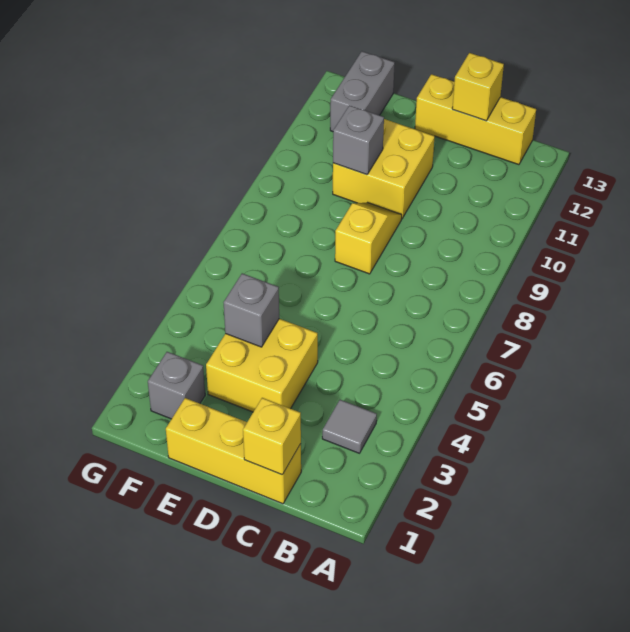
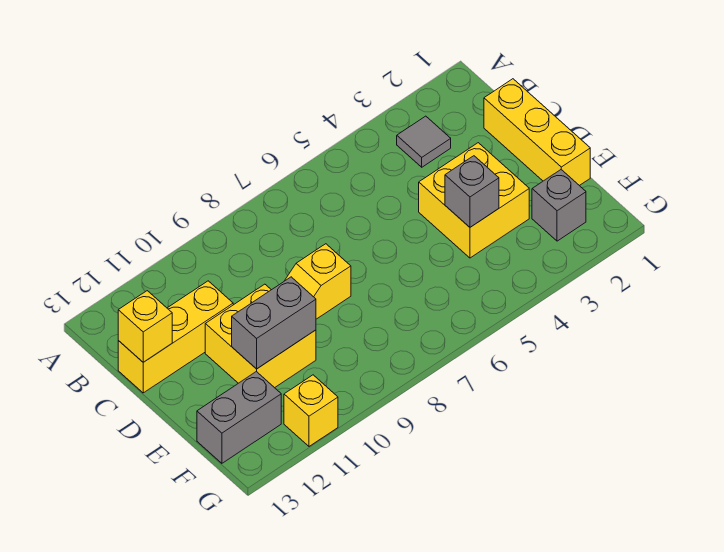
yellow 1x3 brick [415,74,536,165] -> yellow 1x3 brick turned to [118,281,233,393]
yellow 1x1 brick [243,398,301,475] -> yellow 1x1 brick moved to [284,375,338,446]
grey 1x1 brick [333,105,384,175] -> grey 1x2 brick [232,277,316,369]

